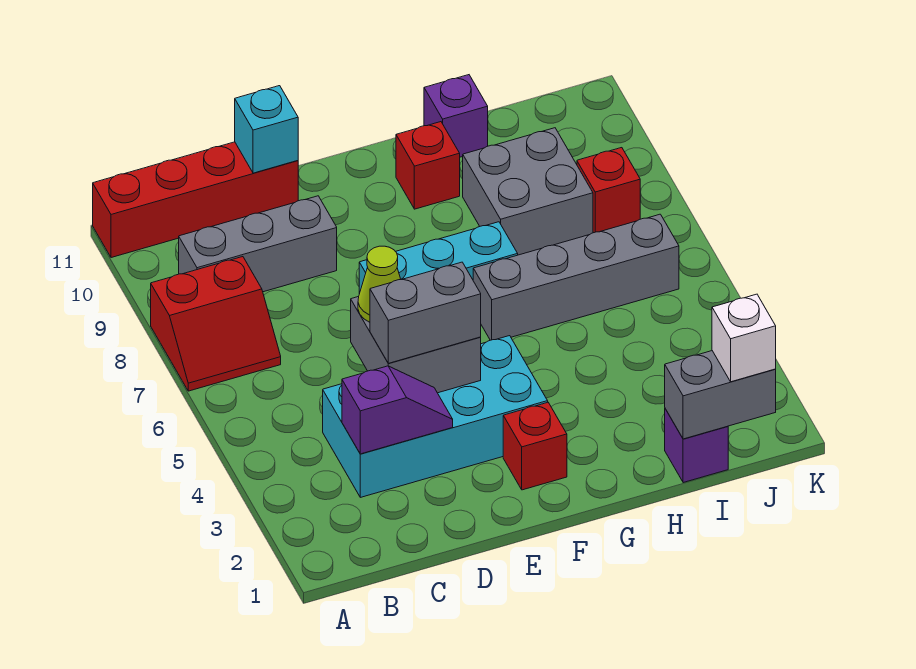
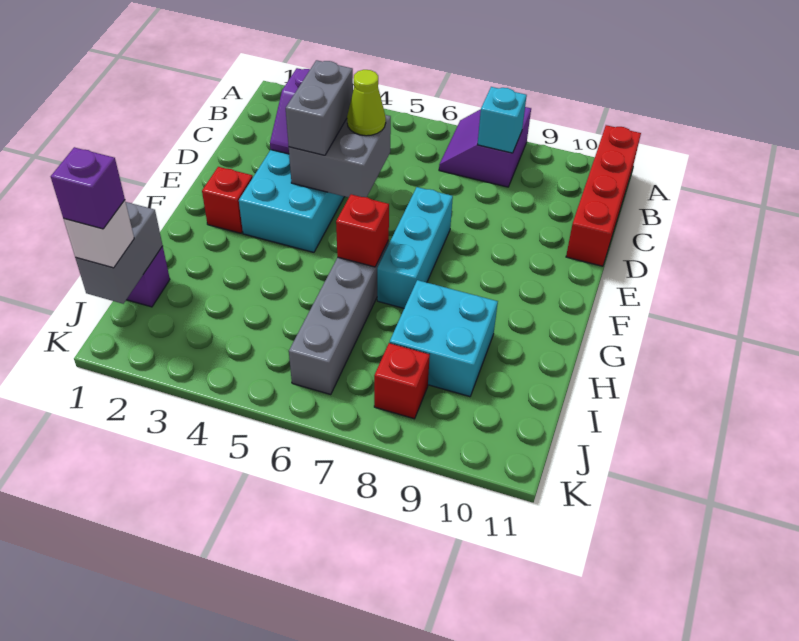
red 2x2 slope [151,257,281,391] -> purple 2x2 slope [439,107,531,187]
grey 1x3 brick [179,196,337,292] -> none
cyan 1x1 brick [235,86,298,173] -> cyan 1x1 brick moved to [478,87,527,153]
red 1x1 brick [396,122,460,209] -> red 1x1 brick moved to [336,194,389,267]
grey 2x2 brick [463,128,593,255] -> cyan 2x2 brick [390,280,498,397]
purple 1x1 brick [424,75,488,157] -> purple 1x1 brick moved to [51,147,125,229]

